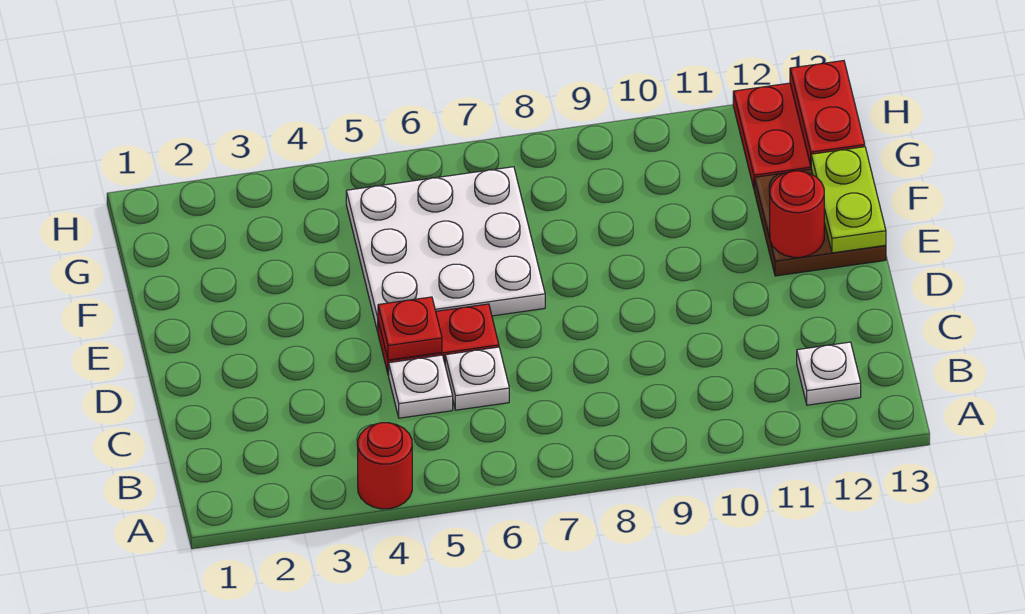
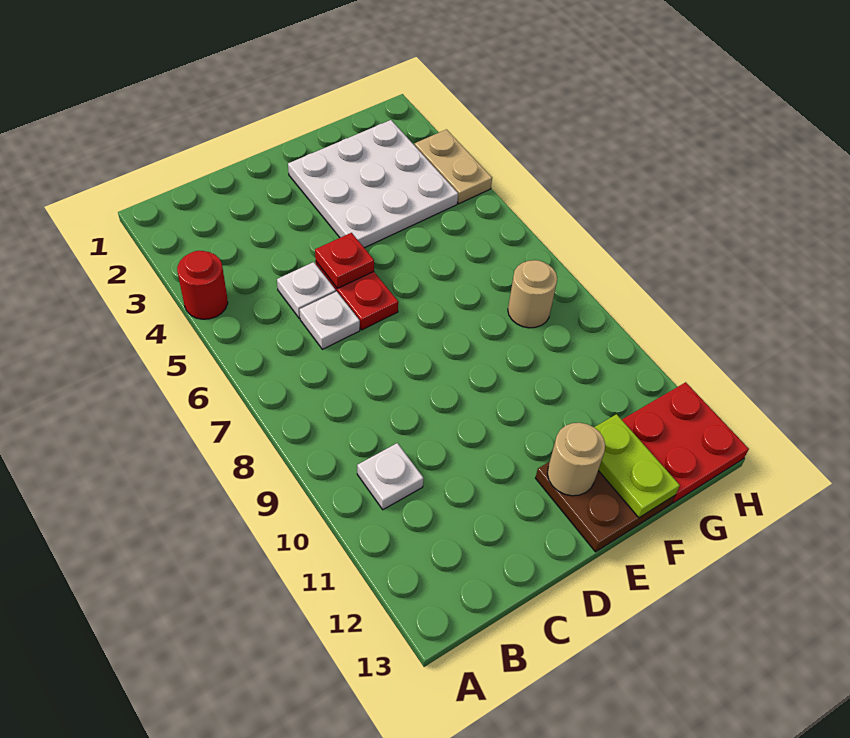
white 1x1 plate [797,342,861,405] -> white 1x1 plate moved to [357,443,424,510]
white 3x3 plate [346,167,545,332] -> white 3x3 plate moved to [288,120,458,248]
red 1x1 round brick [770,171,824,257] -> tan 1x1 round brick [547,423,605,496]
lime 1x2 plate [811,147,886,253] -> lime 1x2 plate turned to [594,414,680,518]
none -> tan 1x1 round brick [508,260,557,328]
red 1x2 plate [790,61,865,165] -> none
none -> tan 1x2 plate [415,129,492,204]

